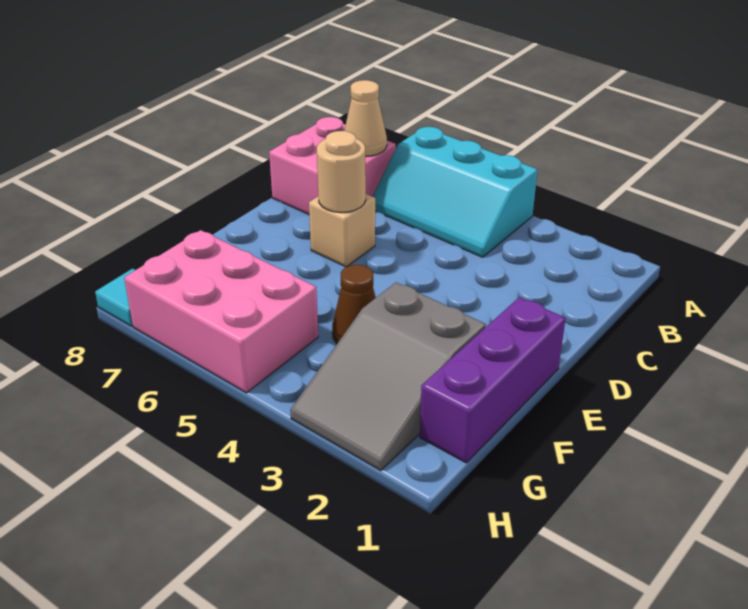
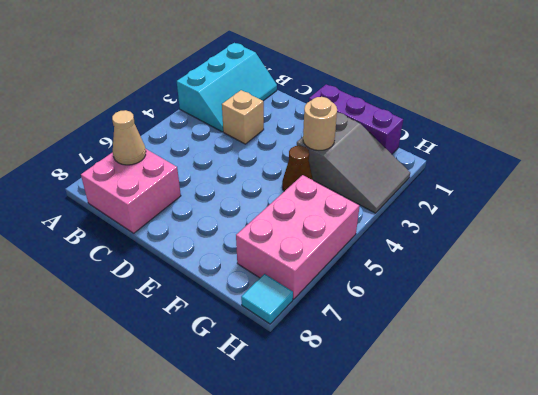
cyan 2x3 slope [372,127,538,257] -> cyan 2x3 slope moved to [177,43,277,132]
tan 1x1 brick [309,194,375,267] -> tan 1x1 brick moved to [222,90,264,144]
tan 1x1 round brick [317,131,366,213] -> tan 1x1 round brick moved to [303,97,337,150]

